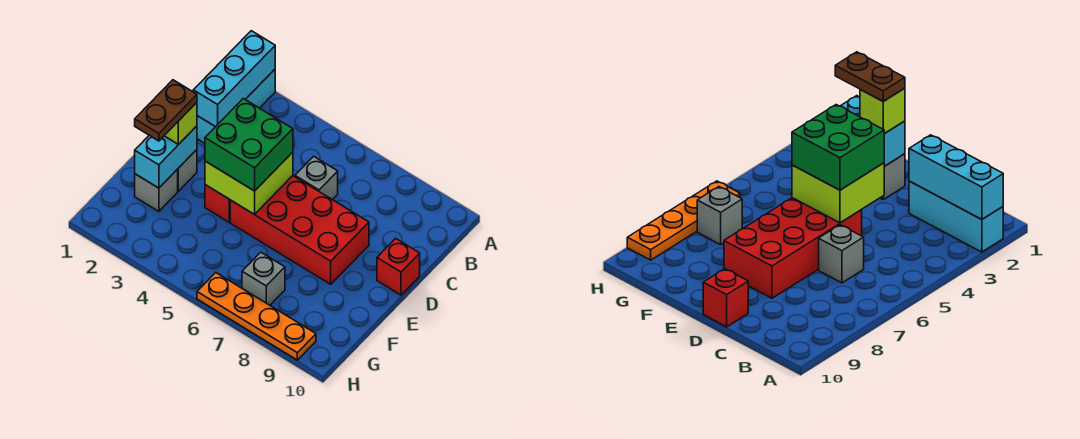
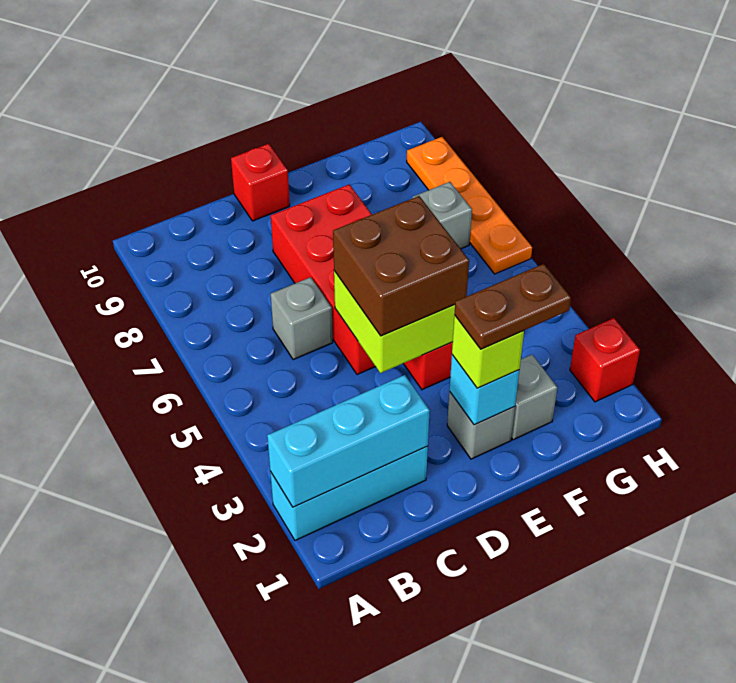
green 2x2 brick [205,98,293,191] -> brown 2x2 brick [333,196,469,336]
cyan 1x2 brick [135,126,197,188] -> cyan 1x1 brick [449,355,519,425]
none -> red 1x1 brick [570,318,640,402]

